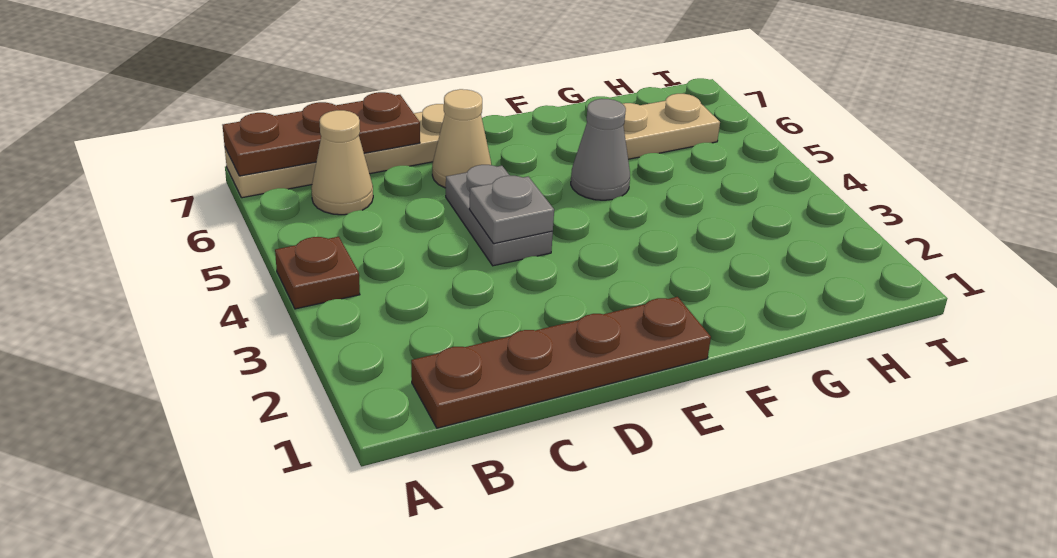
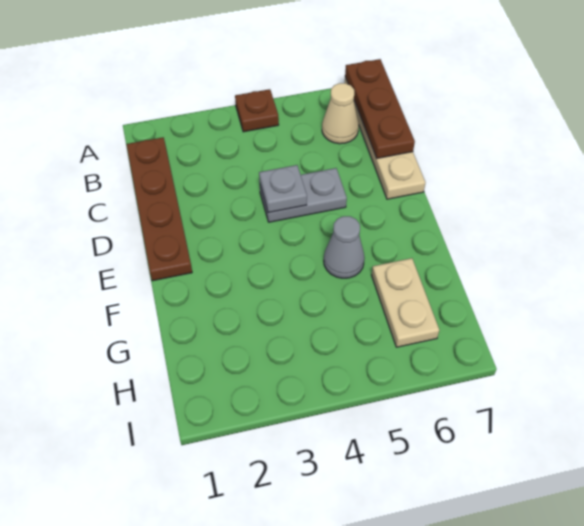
tan 1x1 cone [432,89,491,188] -> none

